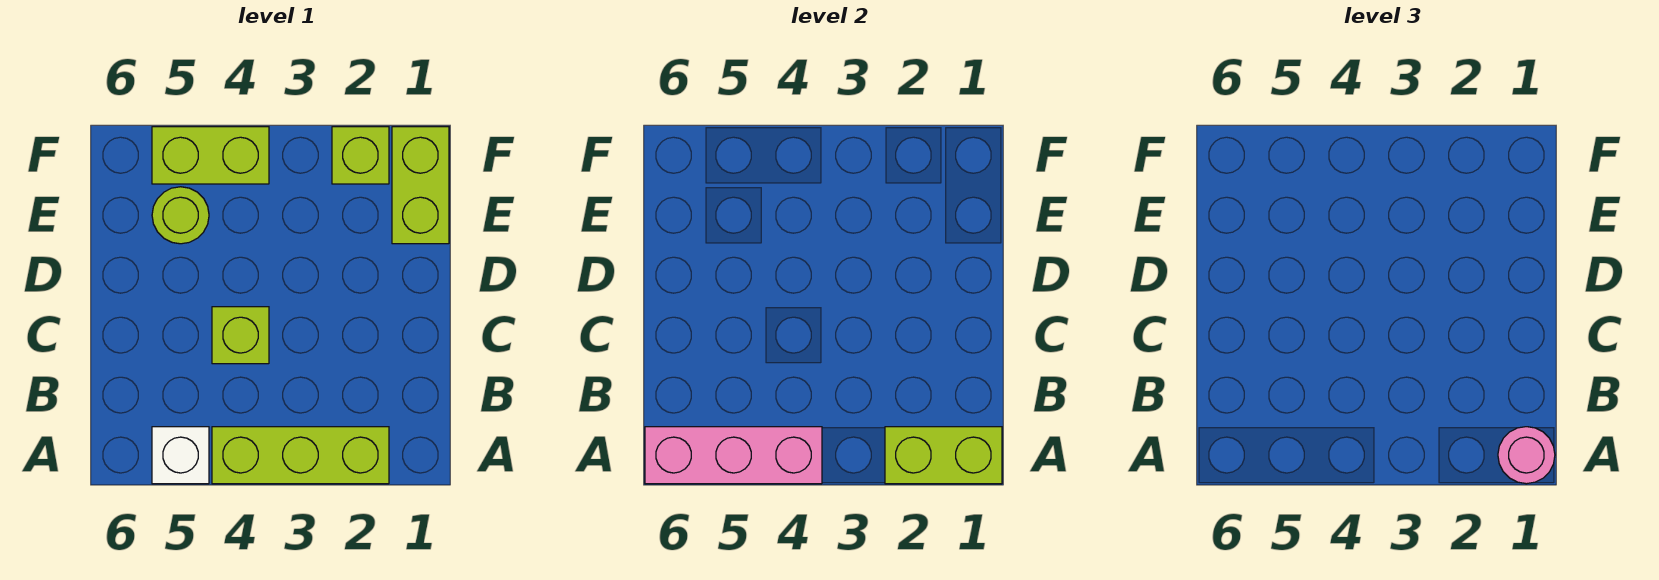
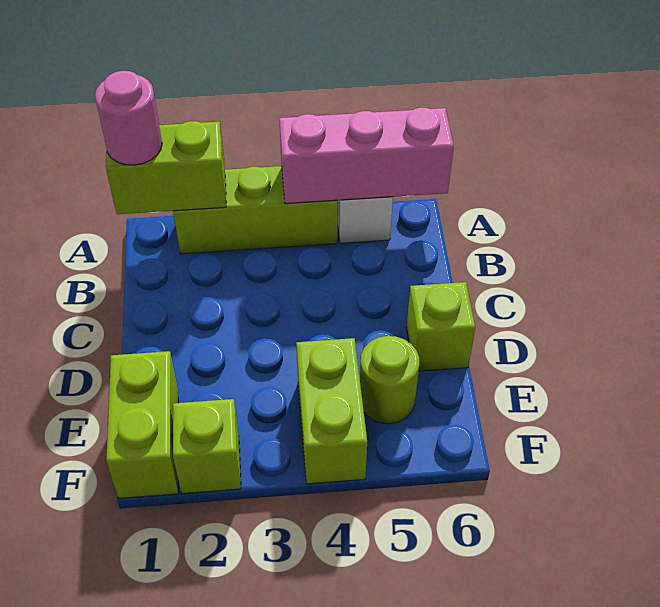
lime 1x1 brick [212,307,269,364] -> lime 1x1 brick moved to [407,282,475,371]
lime 1x2 brick [152,127,269,184] -> lime 1x2 brick turned to [296,338,367,484]

